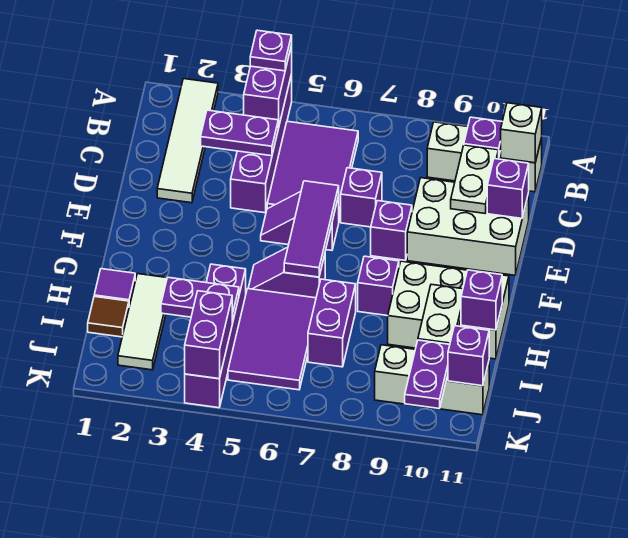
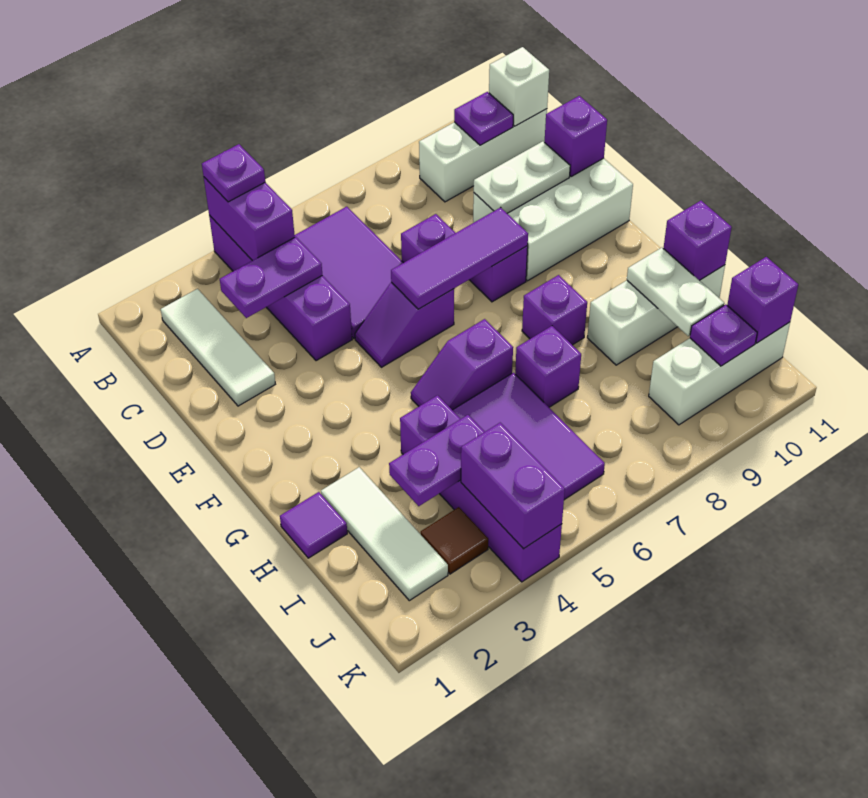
white 1x4 tile [157,79,218,203] -> white 1x3 tile [161,289,275,406]
white 1x2 plate [451,145,499,213] -> white 1x2 plate turned to [474,141,570,213]
purple 1x3 tile [284,181,339,277] -> purple 1x3 tile turned to [391,207,528,309]
white 2x3 brick [388,261,509,359] -> white 1x3 brick [587,265,725,365]
purple 1x2 brick [308,279,356,367] -> purple 1x1 brick [515,326,581,407]
brown 1x1 tile [88,296,129,337] -> brown 1x1 tile moved to [421,507,488,574]
purple 1x2 plate [405,340,450,409] -> purple 1x1 plate [690,305,757,366]

